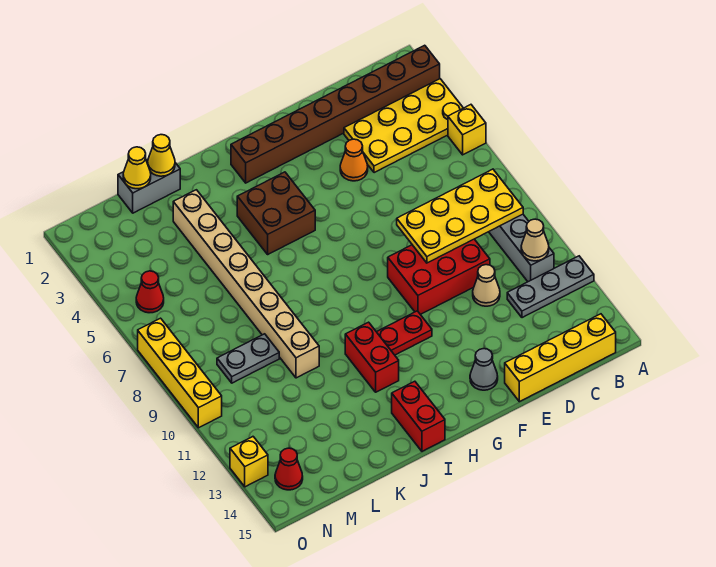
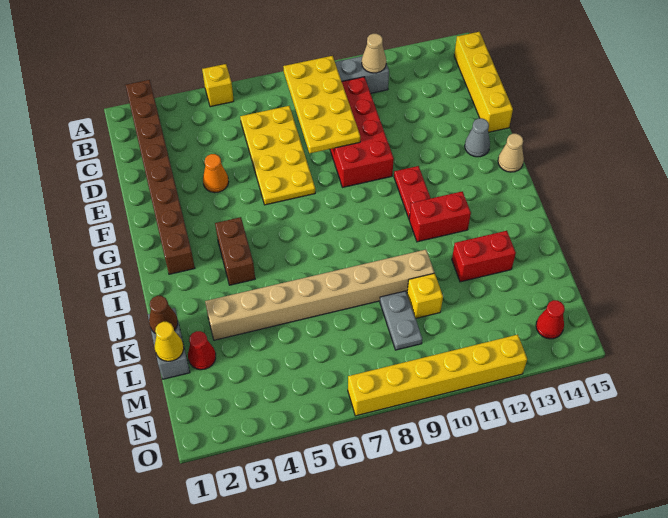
yellow 2x4 plate [344,79,463,173] -> yellow 2x4 plate moved to [240,106,315,205]
grey 1x3 plate [507,256,594,318] -> none
red 2x3 brick [388,239,490,315] -> red 2x4 brick [330,77,394,187]
tan 1x1 cone [473,265,500,306] -> tan 1x1 cone moved to [498,134,524,172]
brown 2x2 brick [237,172,315,254] -> brown 1x2 brick [215,217,255,285]
red 1x2 brick [392,381,445,451] -> red 1x2 brick moved to [452,231,516,282]
yellow 1x1 cone [148,135,175,176] -> brown 1x1 cone [149,296,178,333]
red 1x1 cone [136,271,164,313] -> red 1x1 cone moved to [188,331,216,370]
yellow 1x4 brick [138,318,222,428] -> yellow 1x6 brick [348,335,527,416]
yellow 1x1 brick [230,437,268,487] -> yellow 1x1 brick moved to [407,273,443,318]

